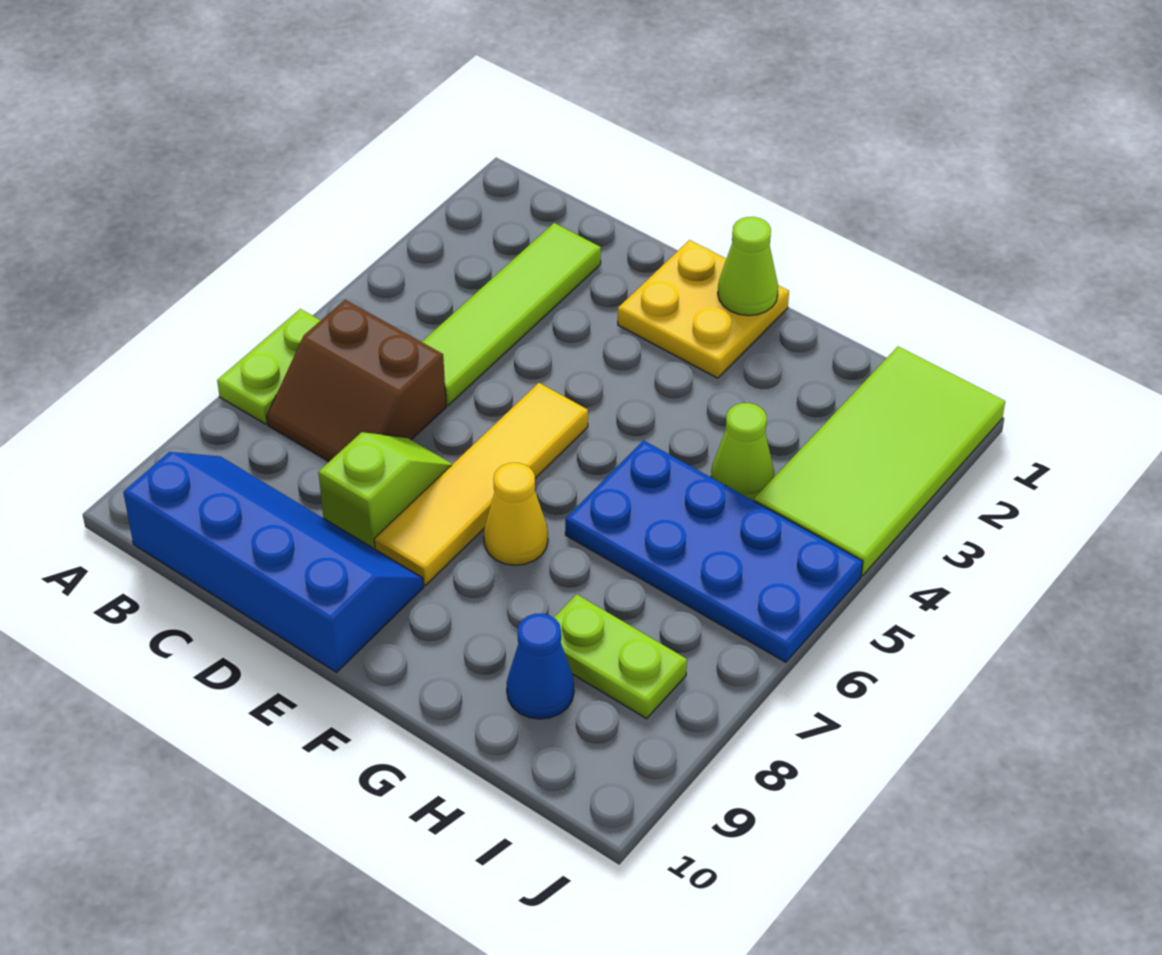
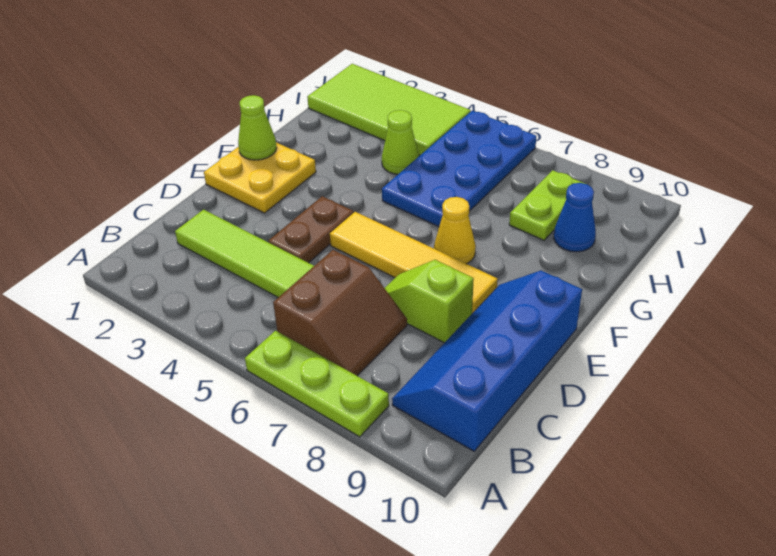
lime 1x2 plate [217,309,321,424] -> lime 1x3 plate [245,331,389,437]
none -> brown 1x2 plate [268,196,354,263]

